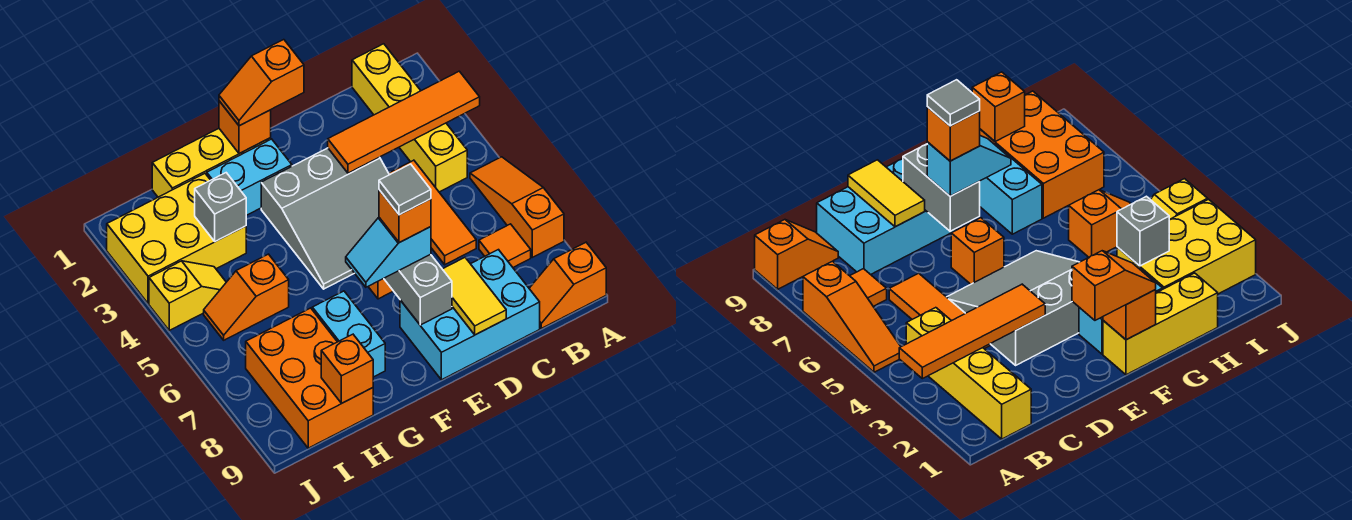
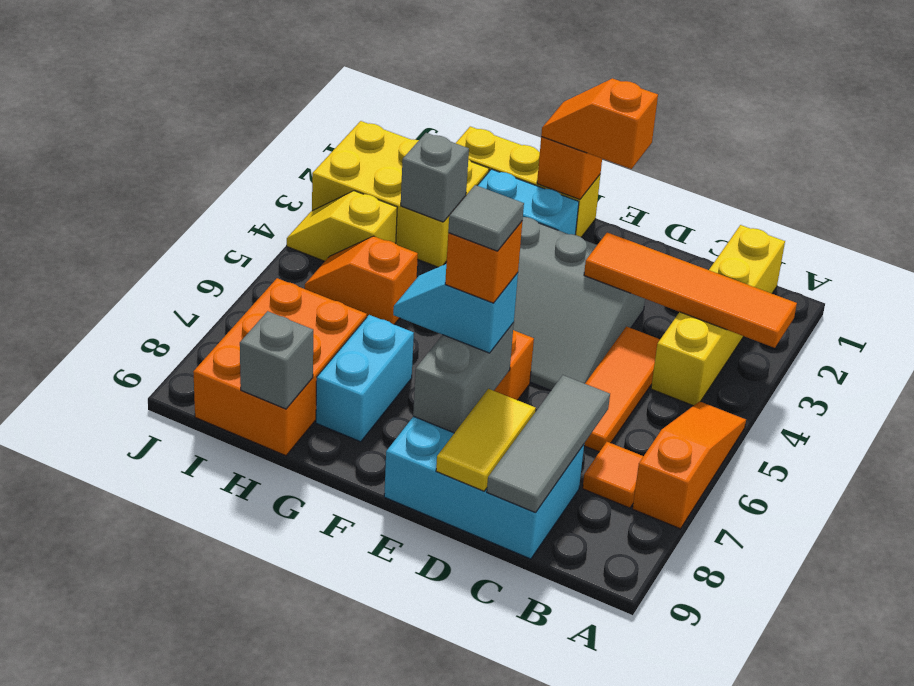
orange 1x2 slope [529,242,606,328] -> none
none -> grey 1x3 tile [487,375,610,513]
orange 1x1 brick [321,334,373,403] -> grey 1x1 brick [240,311,313,409]
yellow 1x2 slope [149,261,226,330] -> yellow 1x2 slope turned to [287,191,397,261]

